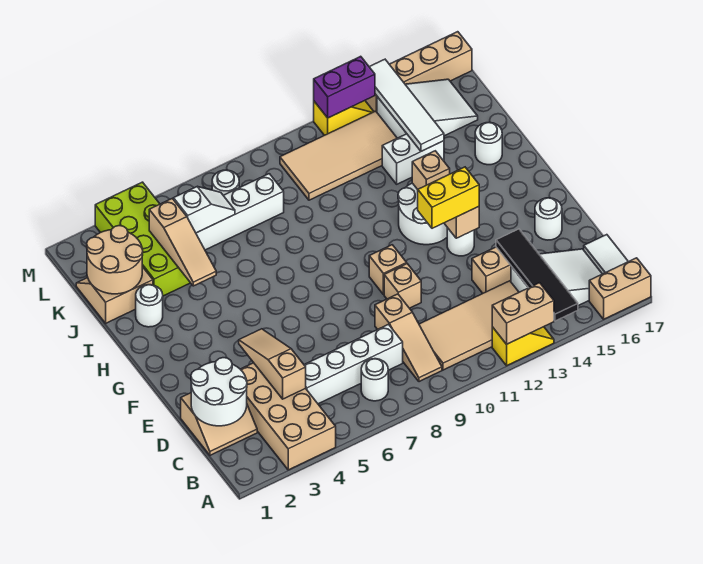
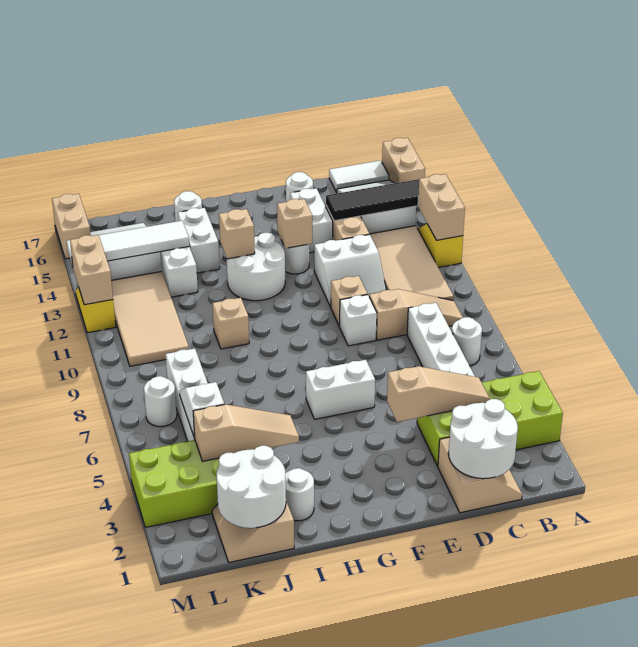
tan 2x4 brick [240,363,336,470] -> lime 2x4 brick [417,371,563,466]
tan 1x3 slope [239,329,306,399] -> tan 1x3 slope turned to [387,366,490,422]
none -> white 2x2 slope [314,234,386,307]
none -> white 1x1 brick [339,295,377,346]
none -> white 1x2 brick [290,188,333,253]
none -> white 1x2 brick [306,360,375,419]
tan 1x1 brick [369,245,407,295] -> tan 1x1 brick moved to [212,298,249,349]
yellow 1x2 brick [418,167,479,228] -> none
none -> white 1x2 brick [178,208,220,273]
tan 2x2 round brick [87,226,143,294] -> white 2x2 round brick [217,446,286,528]
purple 1x2 brick [314,56,375,118] -> tan 1x2 brick [70,235,113,305]
tan 1x4 brick [365,32,472,112] -> tan 1x2 brick [52,194,91,259]

